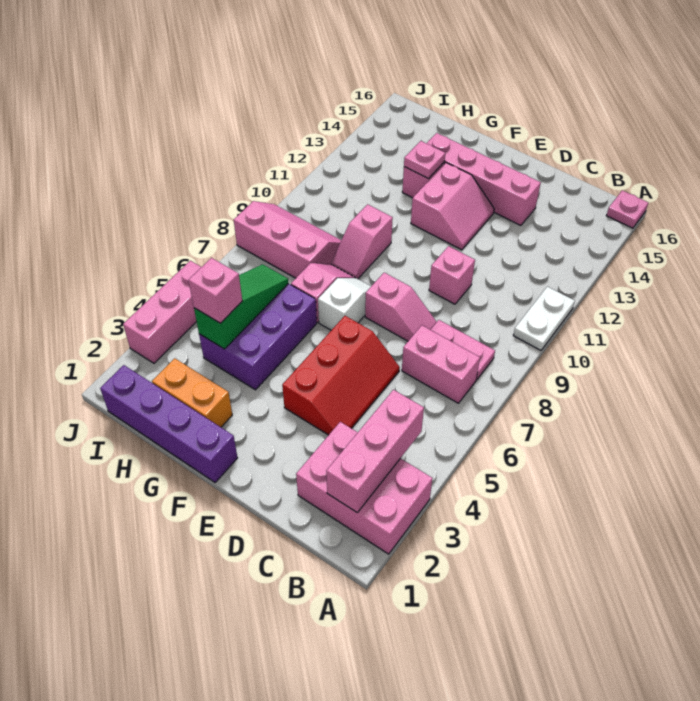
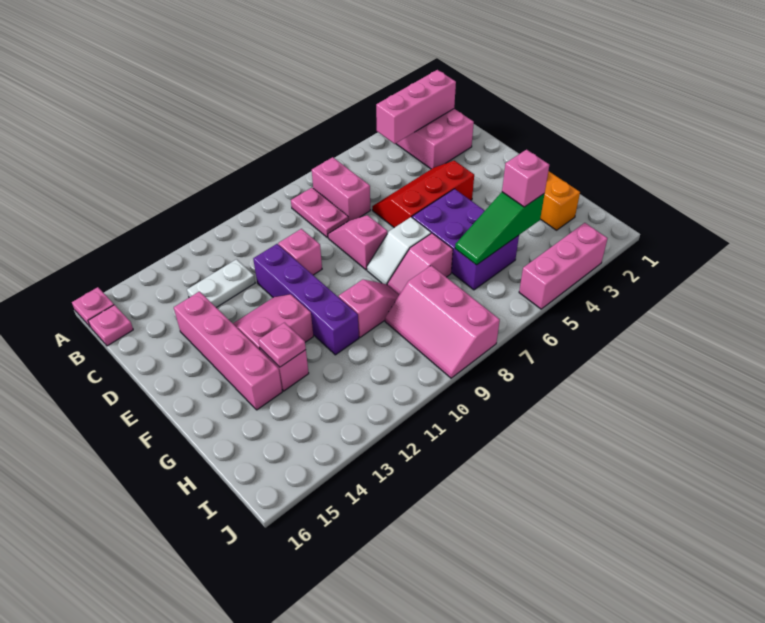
white 1x2 plate [513,287,575,350] -> white 1x2 plate moved to [187,259,255,308]
none -> pink 1x1 plate [88,305,133,346]
purple 1x4 brick [100,365,237,482] -> purple 1x4 brick moved to [253,244,359,355]
purple 2x3 brick [199,284,317,390] -> purple 2x3 brick turned to [412,189,519,290]

